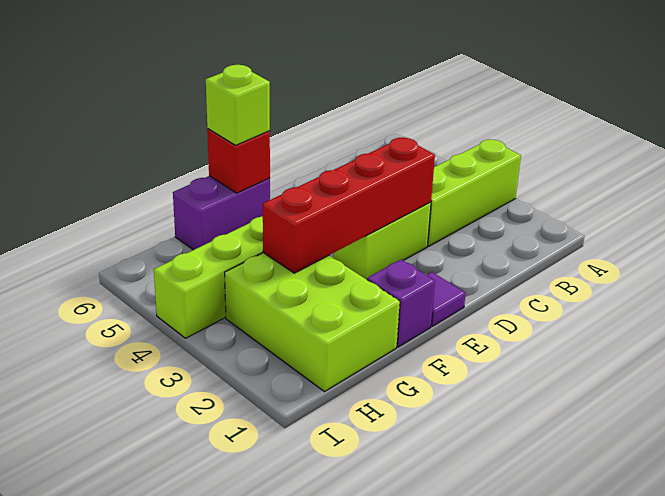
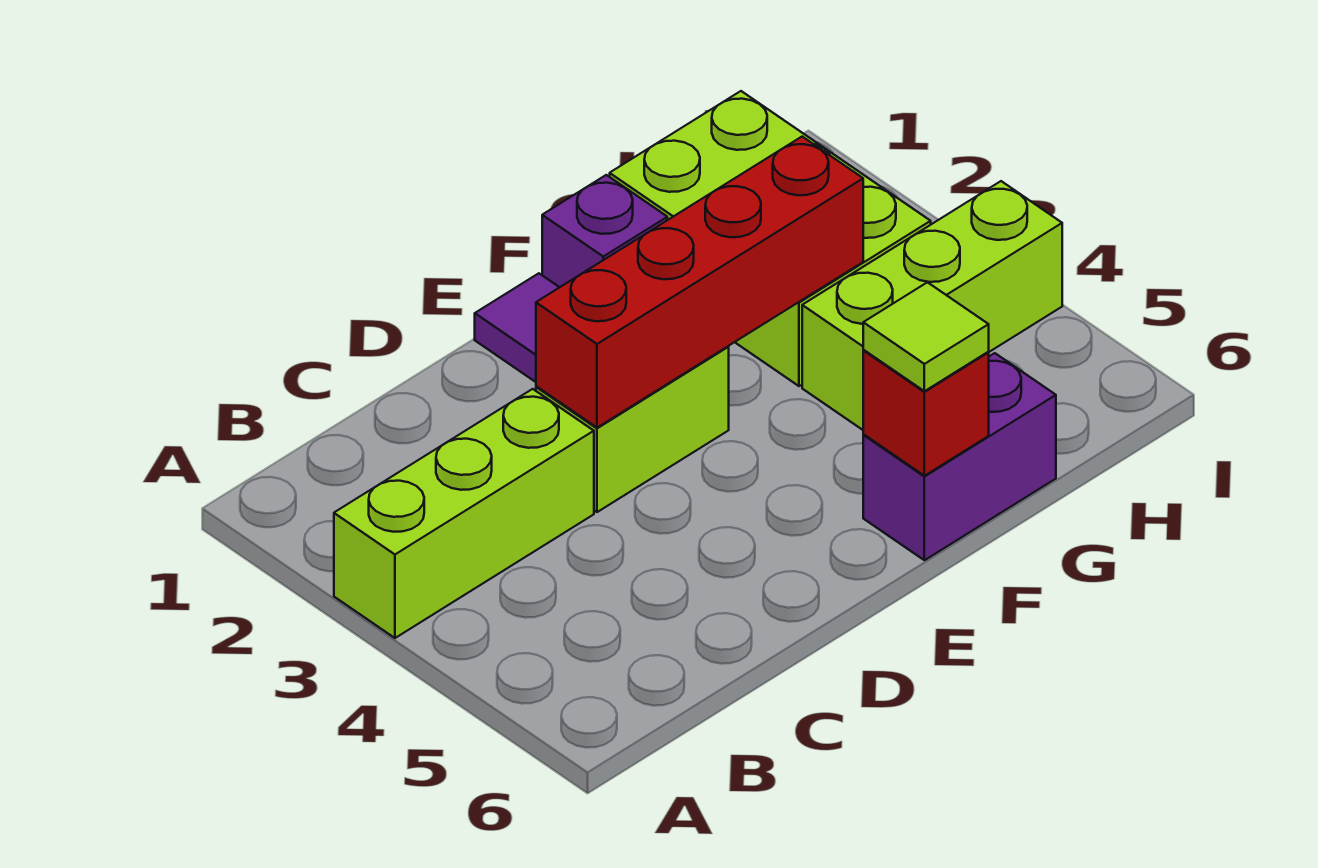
lime 1x1 brick [206,65,270,145] -> lime 1x1 tile [863,282,989,391]

